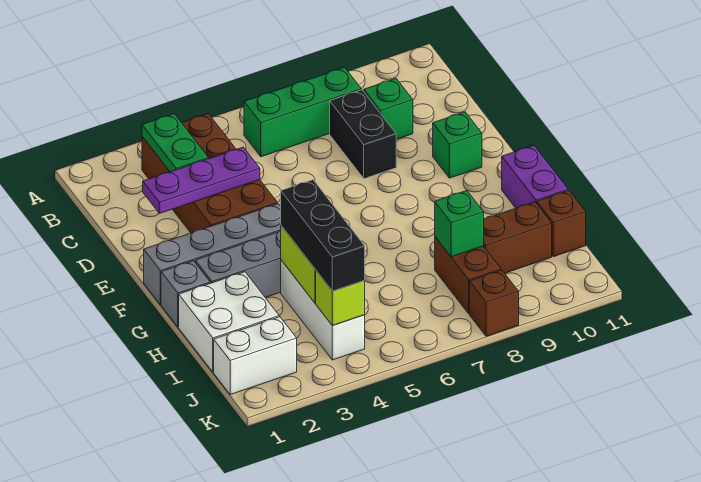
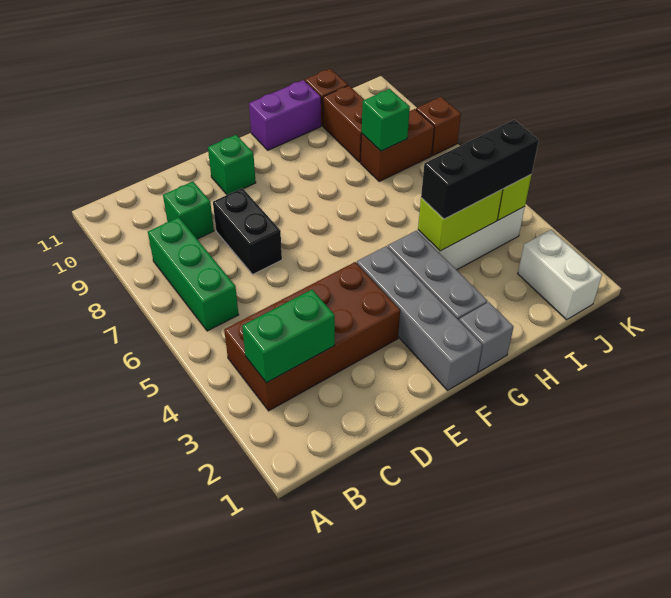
green 1x2 plate [142,114,208,172] -> green 1x2 brick [242,290,335,383]
black 1x2 brick [330,90,396,179] -> black 1x2 brick turned to [213,188,282,274]
purple 1x3 plate [143,147,260,214] -> none
white 2x2 brick [179,272,279,372] -> none

